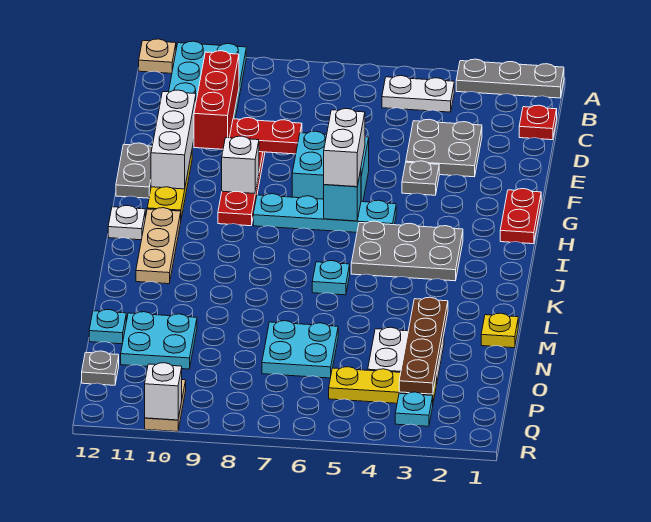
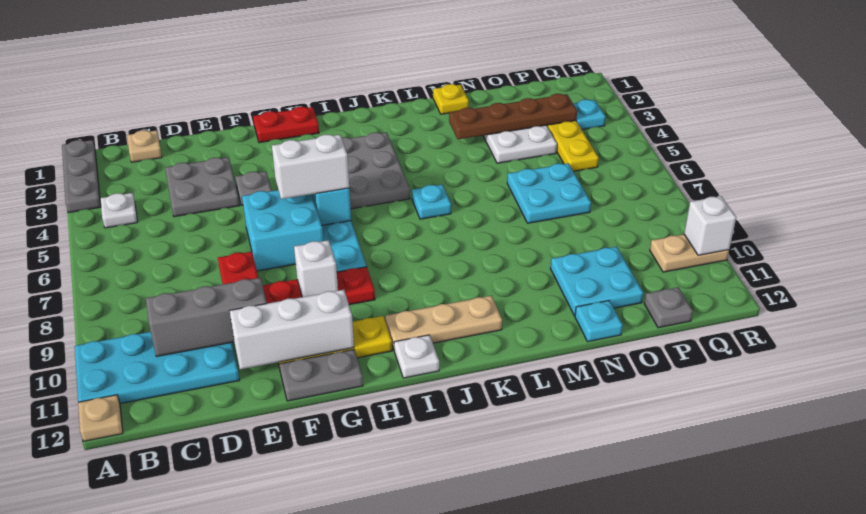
white 1x2 plate [382,76,454,112] -> white 1x1 plate [100,193,137,228]
red 1x1 plate [519,105,557,140] -> tan 1x1 plate [127,130,162,162]
red 1x3 brick [194,51,239,149] -> grey 1x3 brick [146,278,267,357]

